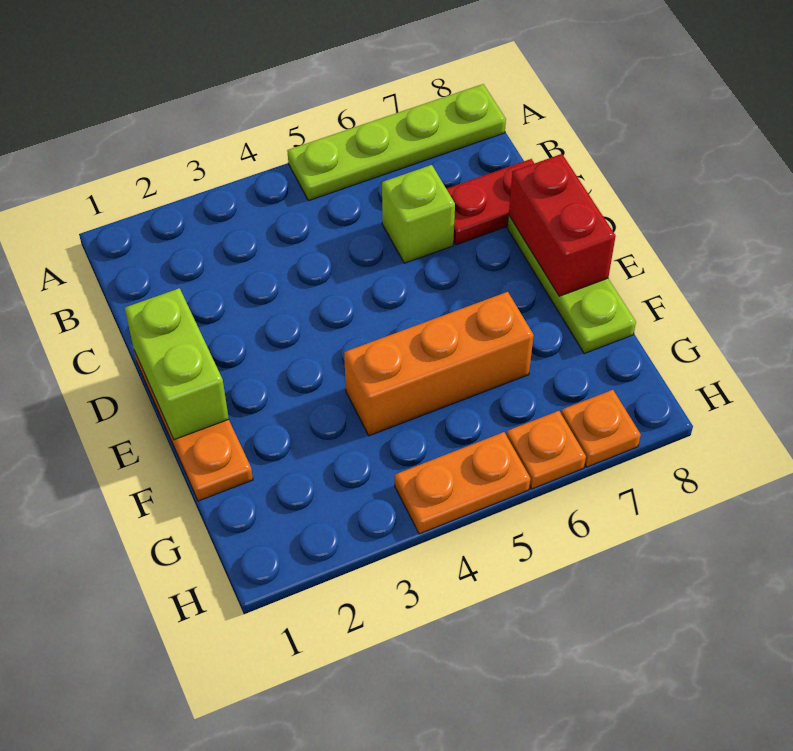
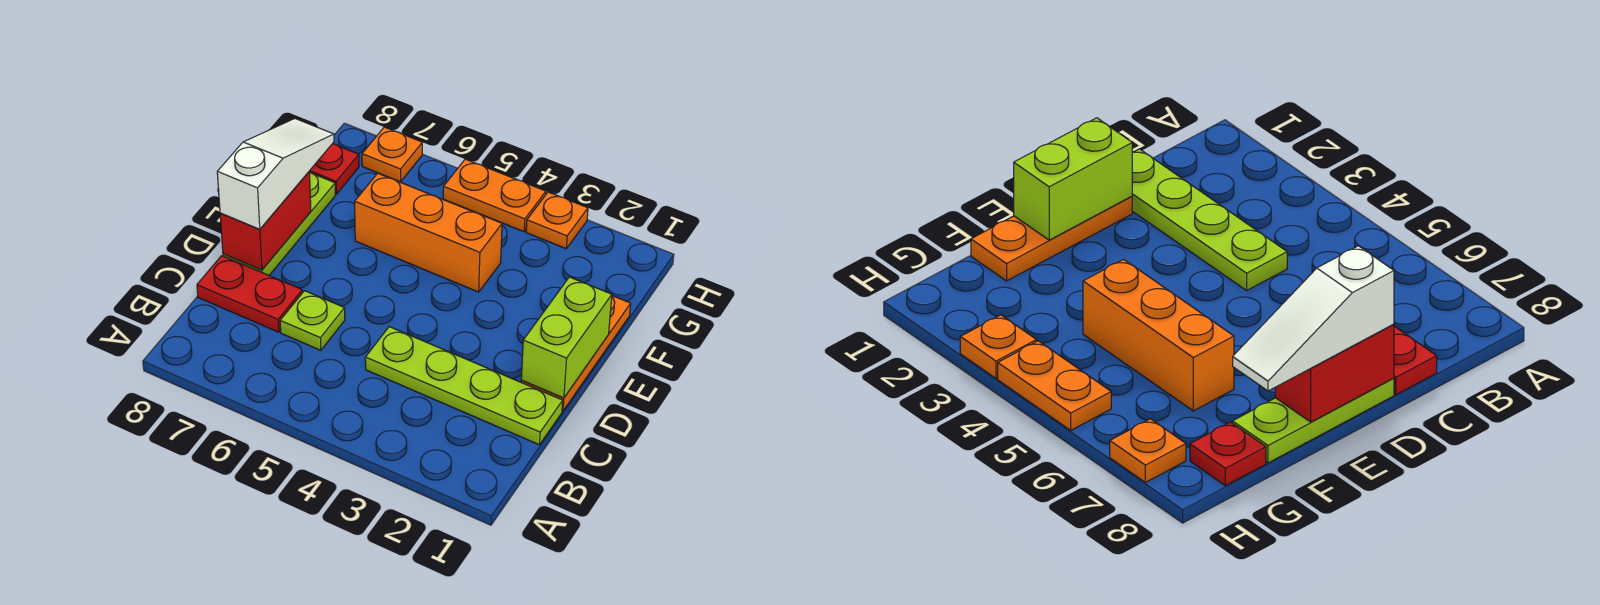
lime 1x4 plate [287,84,506,201] -> lime 1x4 plate moved to [365,327,563,445]
lime 1x1 brick [382,165,455,263] -> lime 1x1 plate [280,291,345,350]
none -> white 1x3 slope [217,119,334,229]
none -> red 1x1 plate [309,144,359,194]
orange 1x1 plate [506,411,586,489] -> orange 1x1 plate moved to [526,192,588,249]

